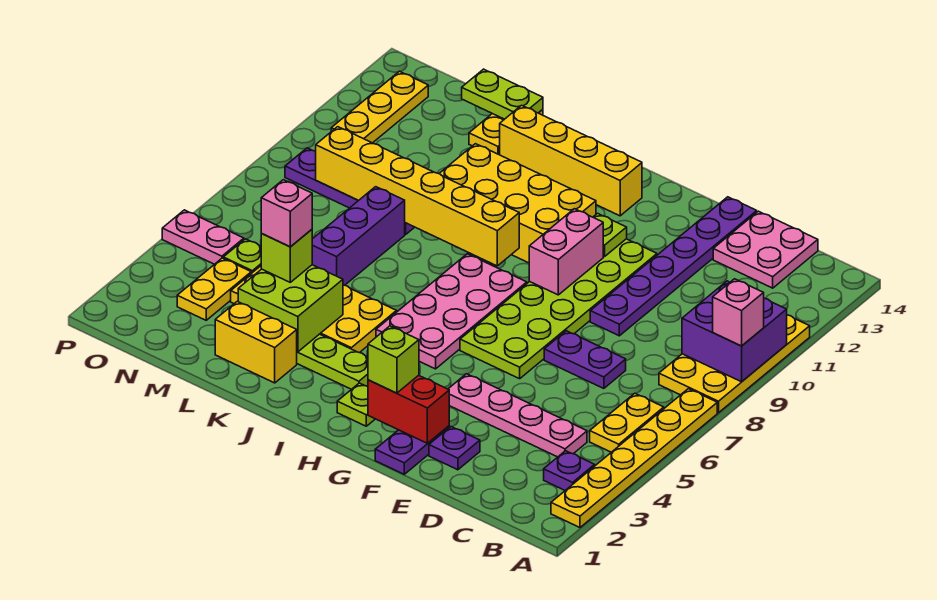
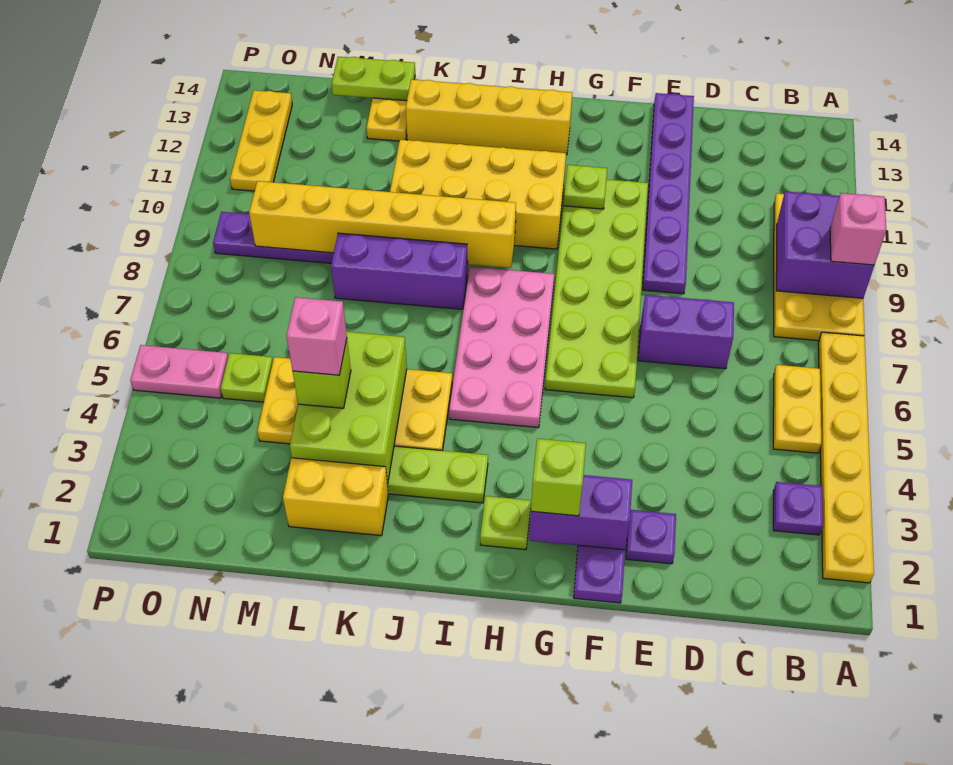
pink 1x4 plate [449,374,587,457] -> none
pink 2x2 plate [713,211,818,288] -> none
purple 1x2 plate [544,331,626,389] -> purple 1x2 brick [638,295,734,369]
red 1x2 brick [368,375,449,443] -> purple 1x2 brick [529,475,632,550]
pink 1x2 brick [529,209,603,295] -> none
lime 2x2 brick [238,265,343,352] -> lime 2x3 brick [290,332,407,484]
purple 1x3 brick [312,187,405,285] -> purple 1x3 brick turned to [331,233,468,309]
yellow 1x2 plate [177,258,251,320] -> none

